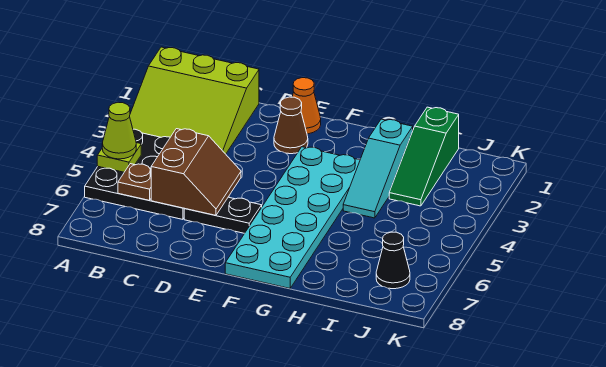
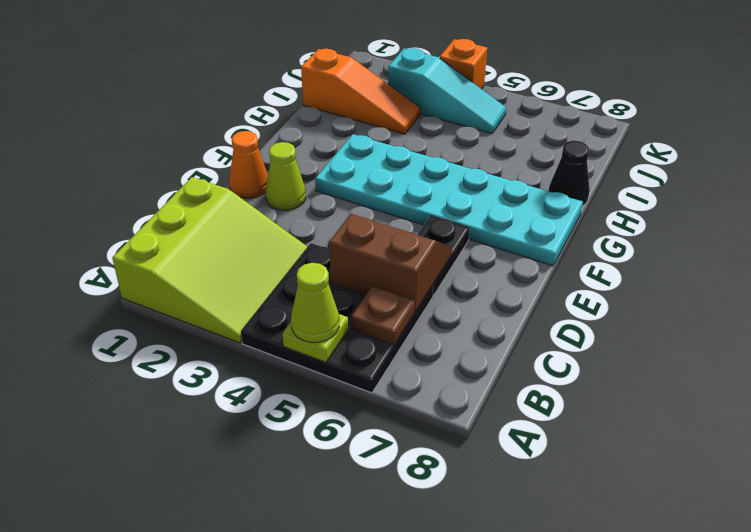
brown 1x1 cone [274,97,308,154] -> lime 1x1 cone [265,142,306,210]
cyan 1x3 slope [343,119,413,218] -> cyan 1x3 slope moved to [388,48,506,134]
green 1x3 slope [389,107,459,206] -> orange 1x3 slope [301,49,420,134]
black 1x1 cone [376,232,410,289] -> black 1x1 cone moved to [549,140,590,206]
none -> orange 1x1 brick [440,39,487,89]

